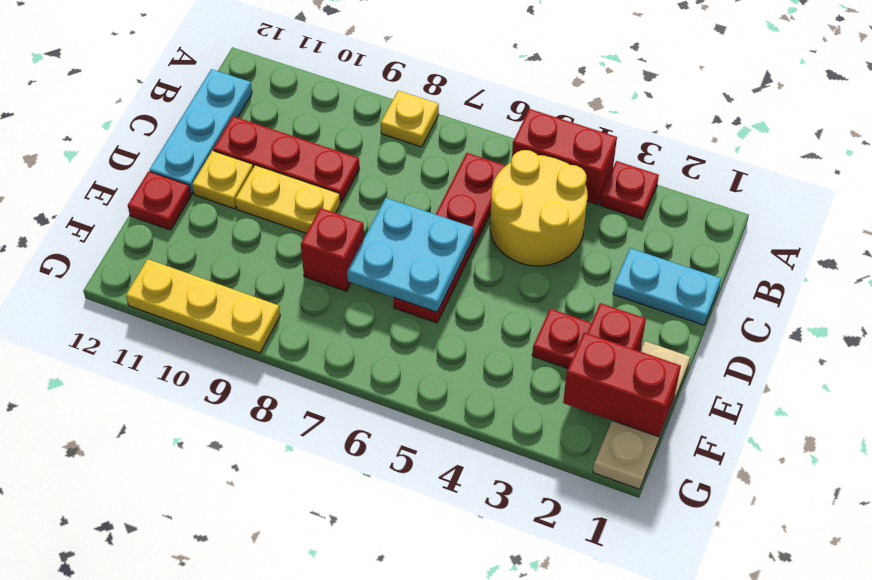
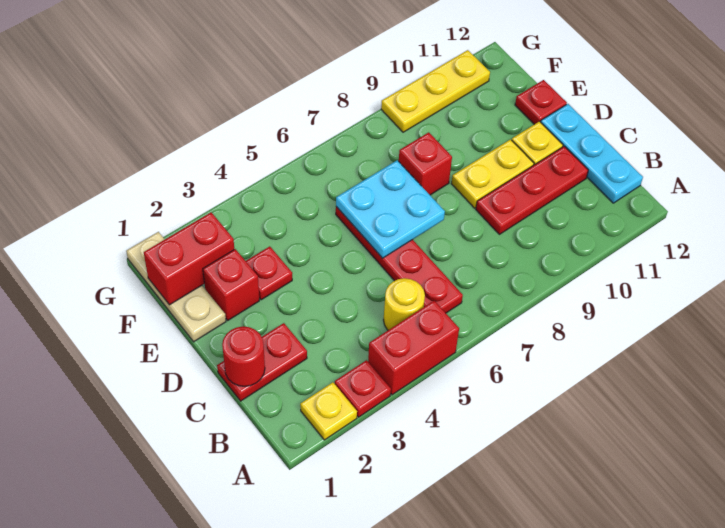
yellow 1x1 plate [381,91,439,147] -> yellow 1x1 plate moved to [300,382,357,440]
yellow 2x2 round brick [490,150,588,266] -> yellow 1x1 round brick [384,278,425,330]
cyan 1x2 plate [613,248,721,325] -> red 1x2 plate [217,323,307,401]
none -> red 1x1 round brick [222,326,265,386]

